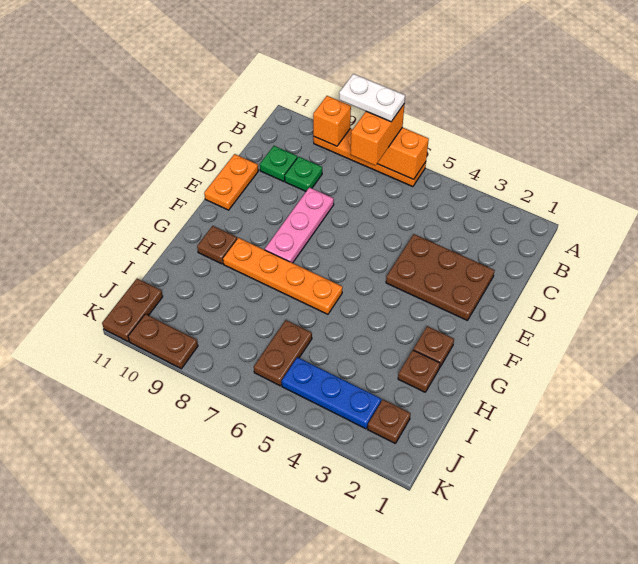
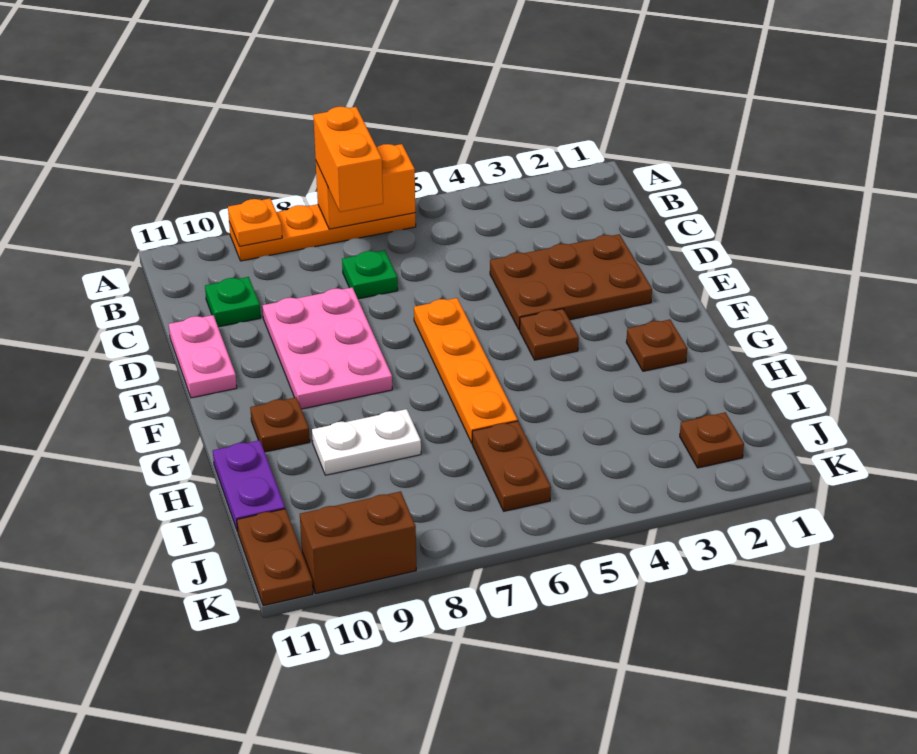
white 1x2 plate [339,74,405,122] -> white 1x2 plate moved to [312,409,421,475]
orange 1x1 brick [313,96,351,146] -> orange 1x1 plate [228,199,282,246]
green 1x1 plate [285,157,322,191] -> green 1x1 plate moved to [342,250,398,299]
pink 1x3 plate [265,187,334,263] -> pink 2x3 plate [263,287,392,409]
orange 1x2 plate [204,154,258,210] -> pink 1x2 plate [169,315,237,398]
orange 1x4 plate [223,238,343,314] -> orange 1x4 plate turned to [414,298,518,443]
brown 1x1 plate [398,350,440,392] -> brown 1x1 plate moved to [520,309,579,360]
none -> purple 1x2 plate [213,440,285,532]
blue 1x3 plate [282,357,381,429] -> none
brown 1x2 plate [128,314,198,369] -> brown 1x2 brick [300,491,416,594]

